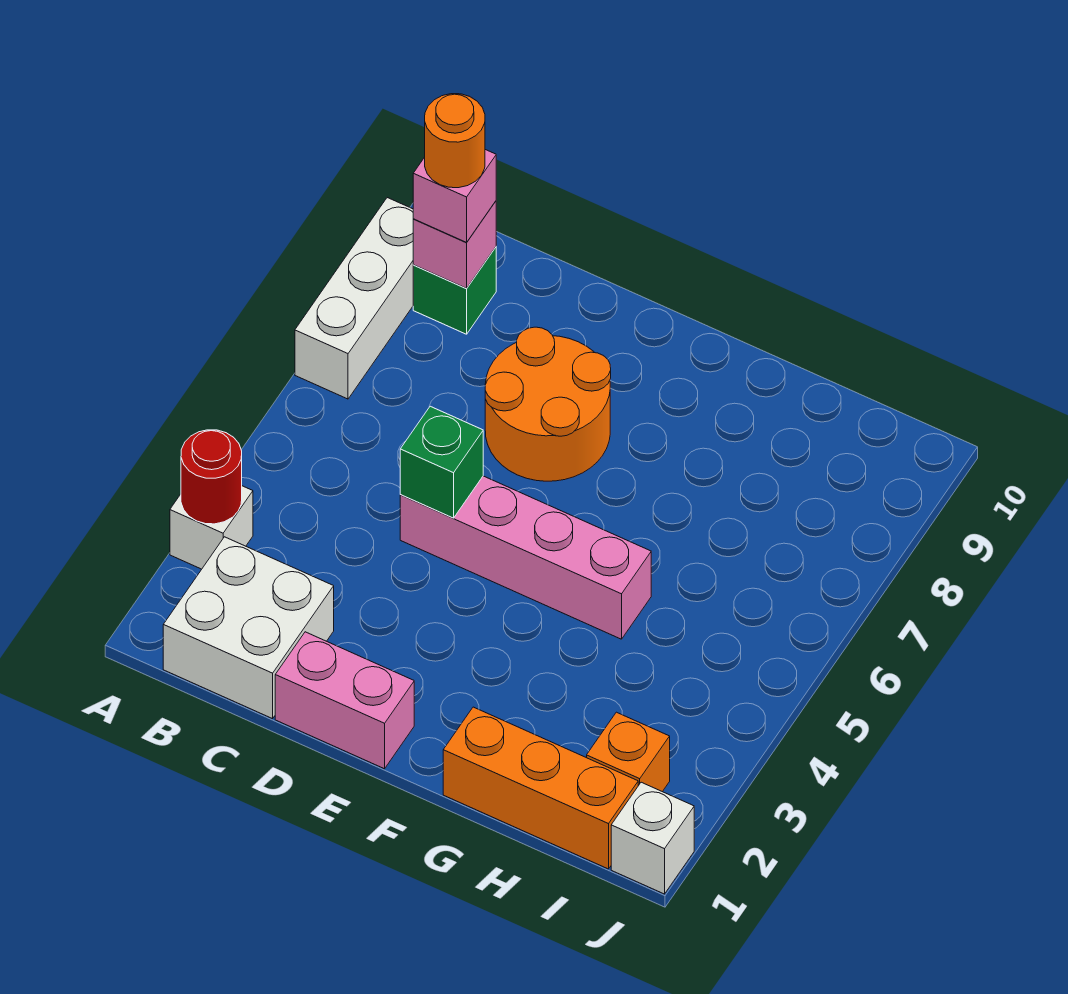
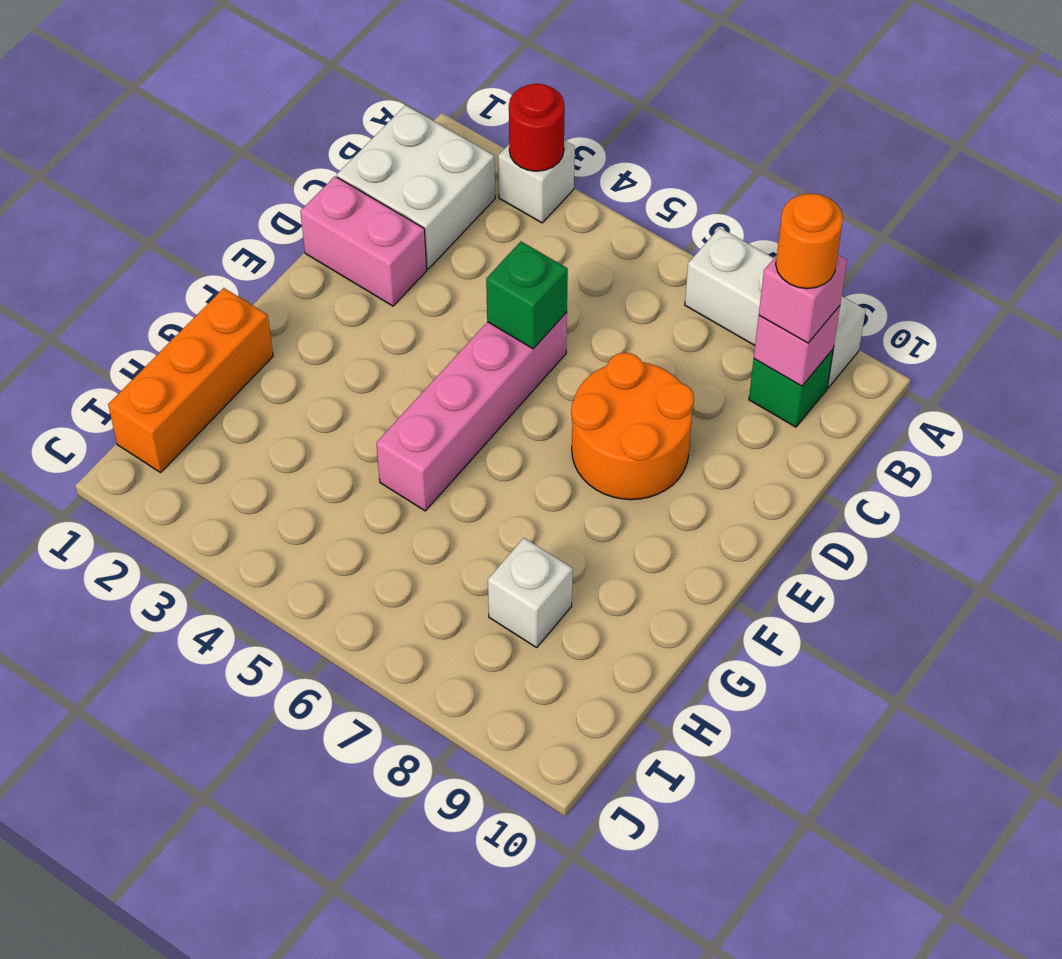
pink 1x2 brick [275,632,414,769] -> pink 1x2 brick turned to [300,176,427,306]
orange 1x1 brick [587,712,670,792] -> none
white 1x1 brick [611,782,694,894] -> white 1x1 brick moved to [488,538,573,648]

